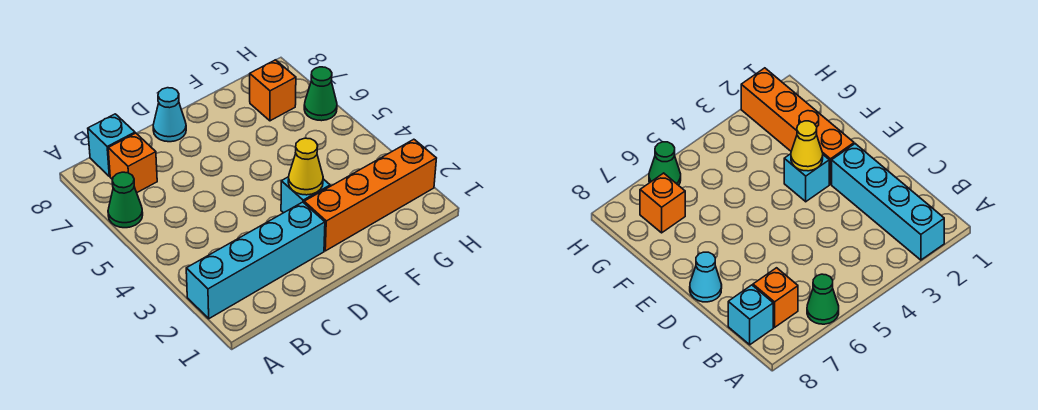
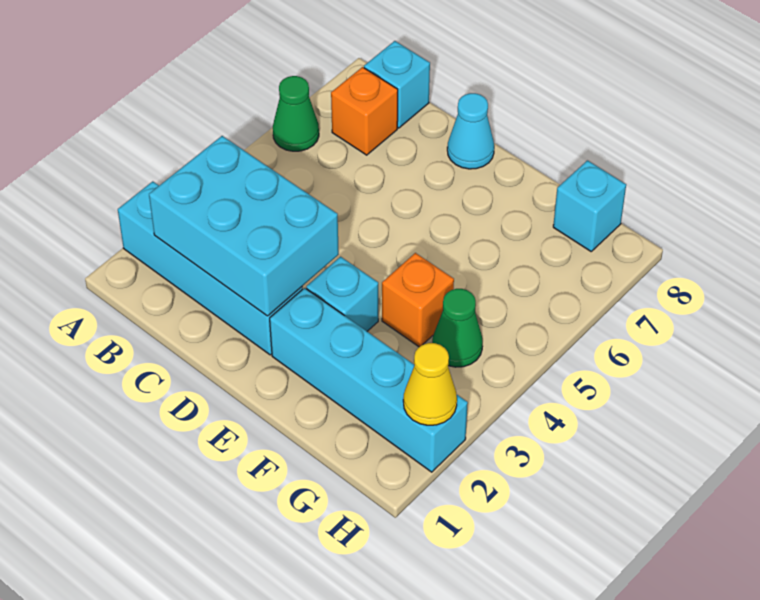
none -> cyan 2x3 brick [149,136,339,316]
orange 1x4 brick [304,139,436,251] -> cyan 1x4 brick [270,288,468,472]
yellow 1x1 cone [288,138,323,195] -> yellow 1x1 cone moved to [403,343,457,425]
orange 1x1 brick [250,60,296,121] -> orange 1x1 brick moved to [382,253,454,347]
none -> cyan 1x1 brick [553,161,626,251]
green 1x1 cone [304,67,337,121] -> green 1x1 cone moved to [432,289,483,367]

